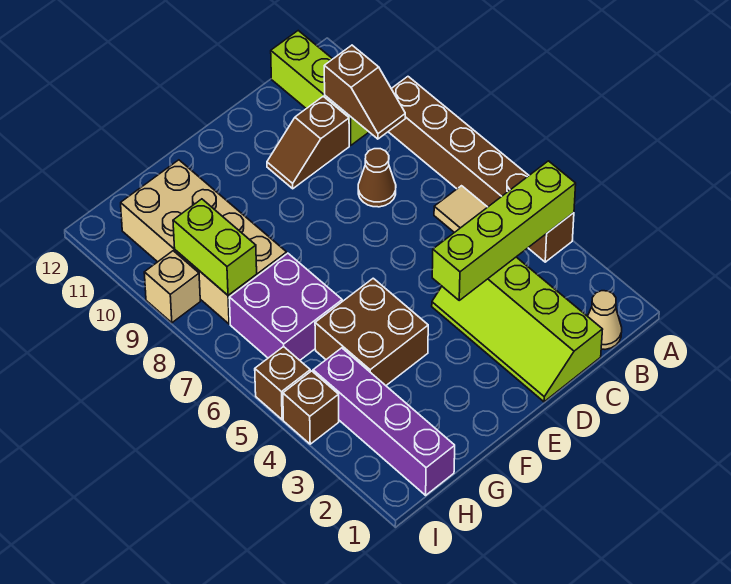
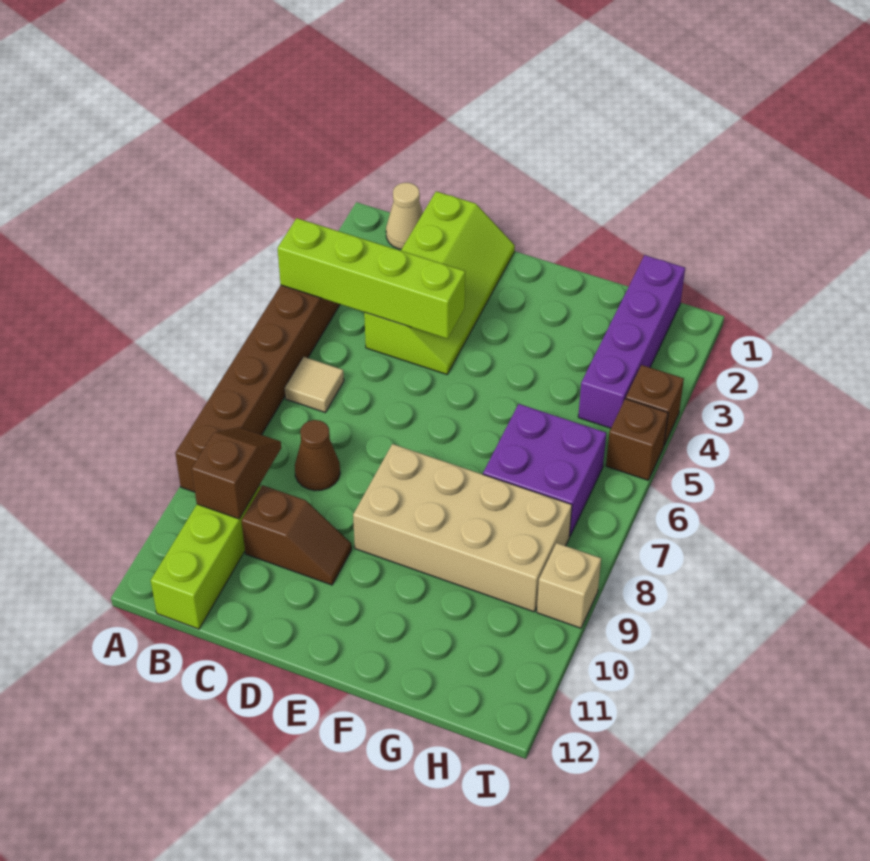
brown 2x2 brick [315,278,428,385] -> none
tan 2x4 brick [121,160,287,324] -> tan 2x4 brick turned to [353,444,572,612]
lime 1x2 brick [173,199,257,295] -> none

